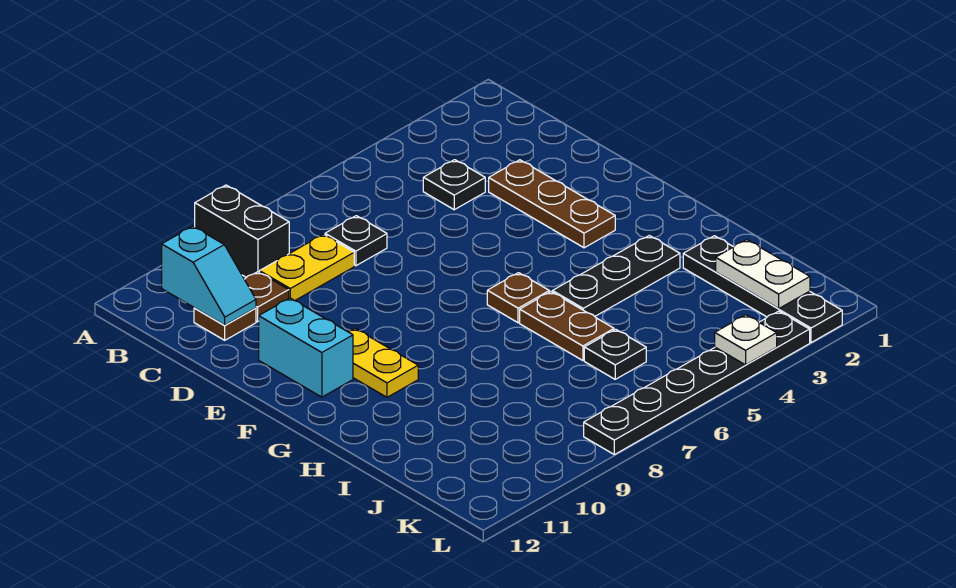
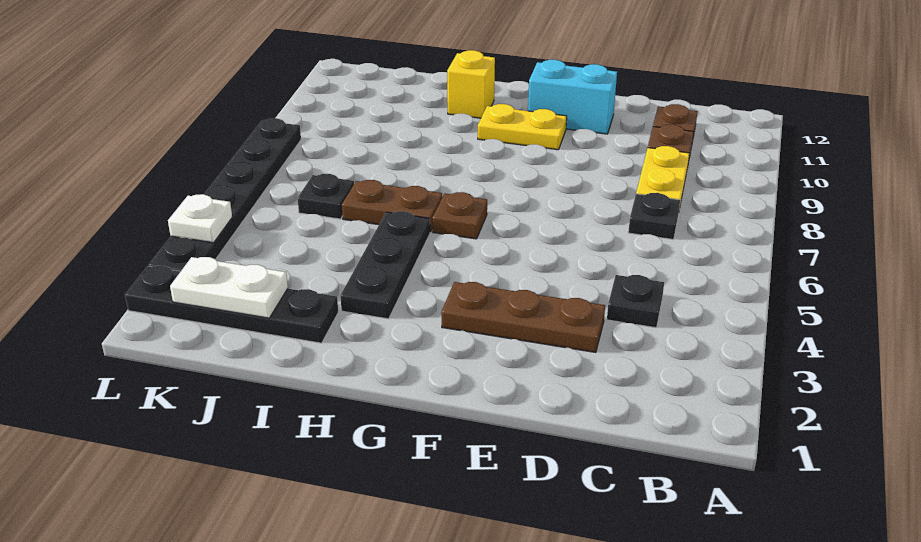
black 1x2 brick [195,185,289,277] -> none
cyan 1x2 slope [162,226,256,325] -> none
none -> yellow 1x1 brick [447,50,495,118]

